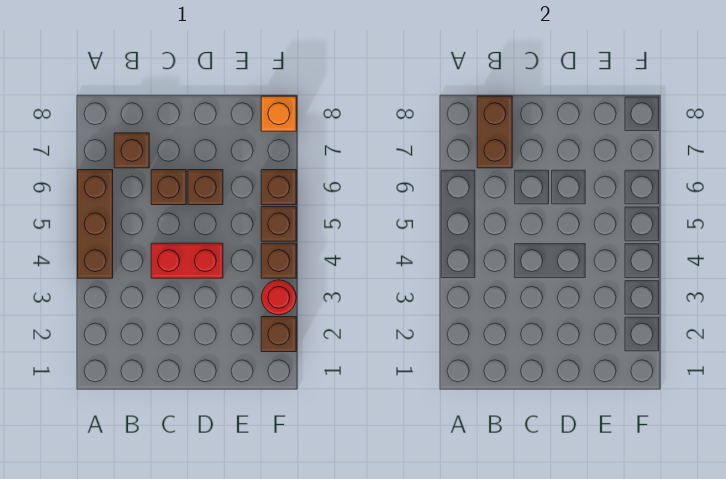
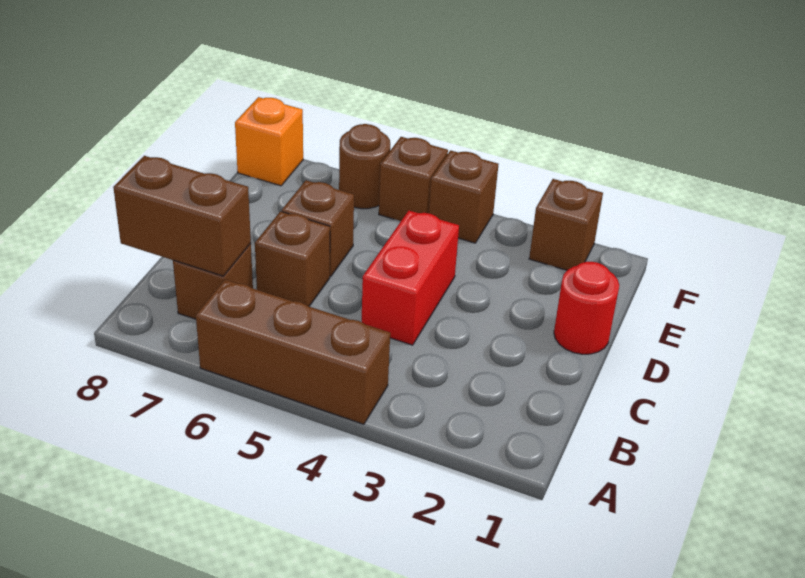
red 1x1 round brick [261,280,296,315] -> red 1x1 round brick moved to [554,262,619,354]
brown 1x1 brick [261,170,296,205] -> brown 1x1 round brick [339,124,390,209]

